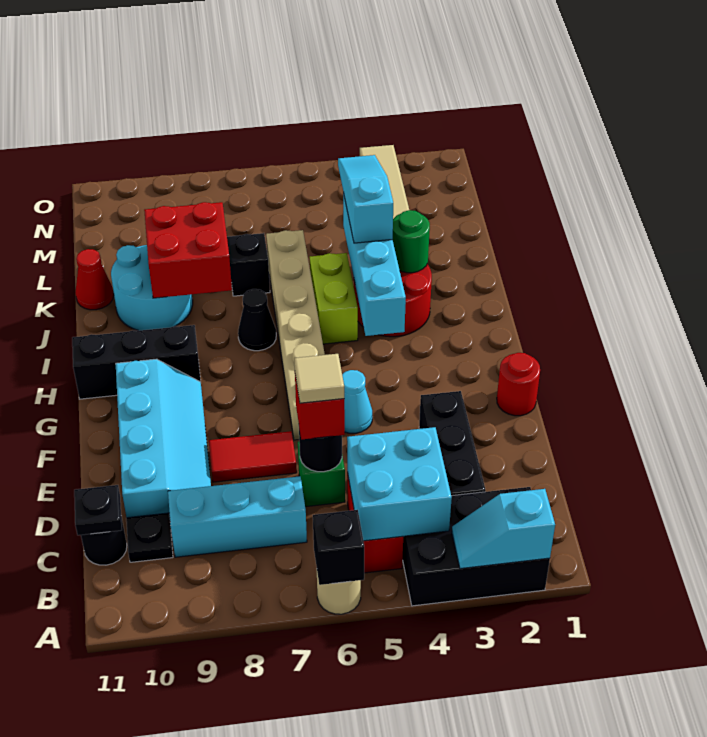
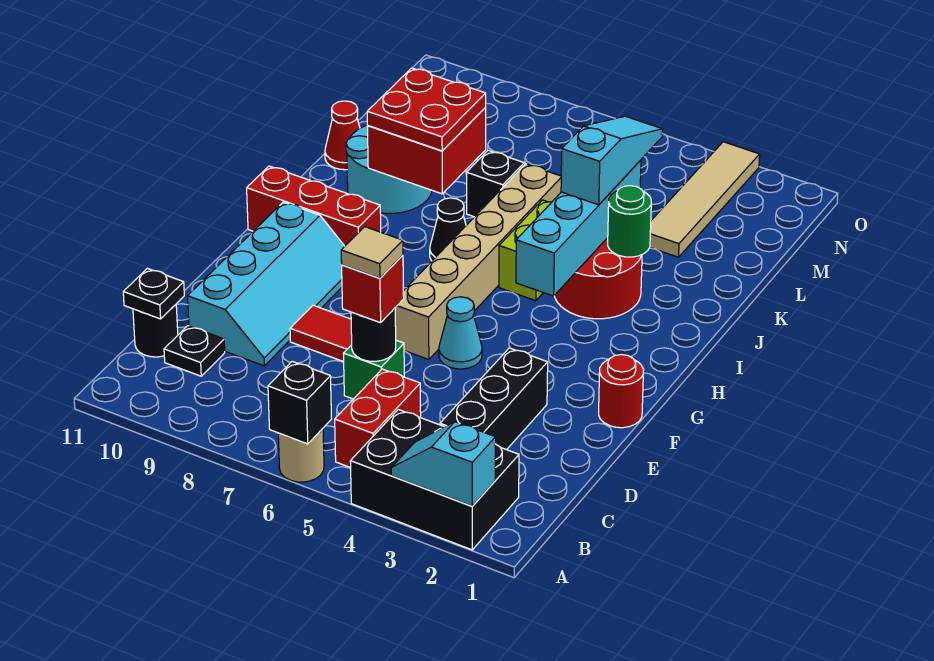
cyan 2x2 brick [347,427,452,541] -> none
cyan 1x3 brick [168,476,307,557] -> none
black 1x3 brick [72,325,201,399] -> red 1x3 brick [247,166,381,246]
none -> red 2x2 plate [367,68,486,151]

